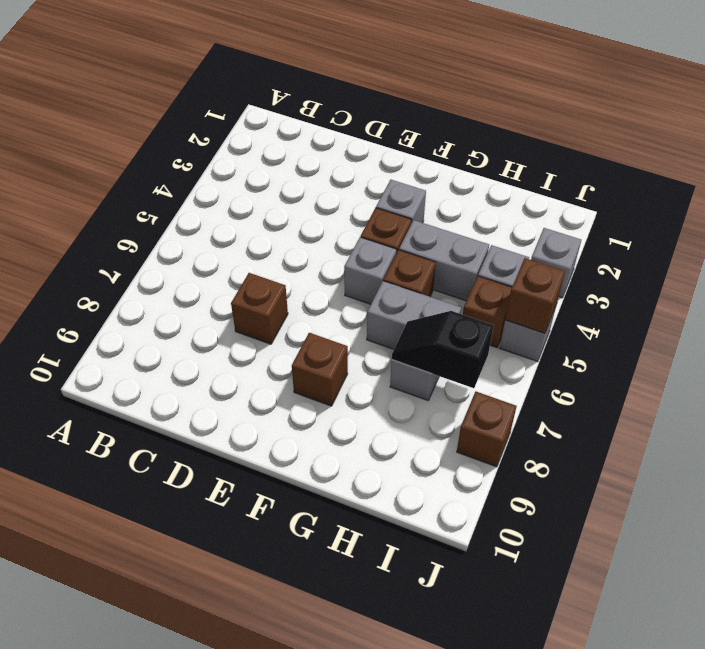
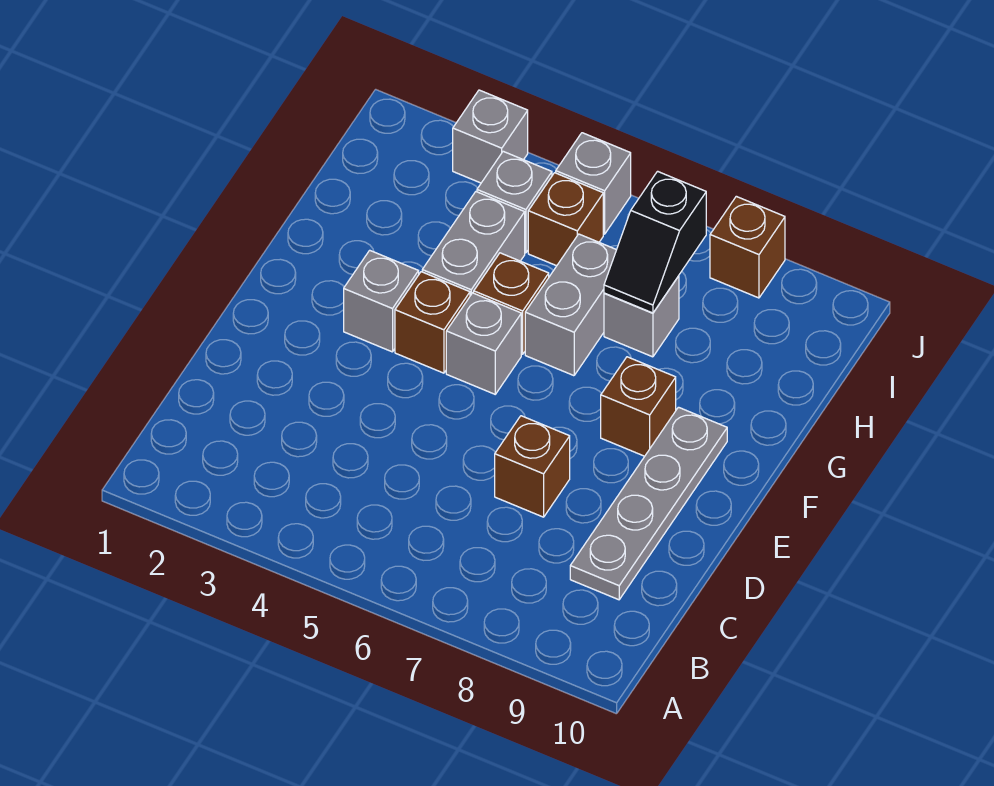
none -> grey 1x4 plate [570,407,727,600]
brown 1x1 brick [505,258,565,333] -> none

